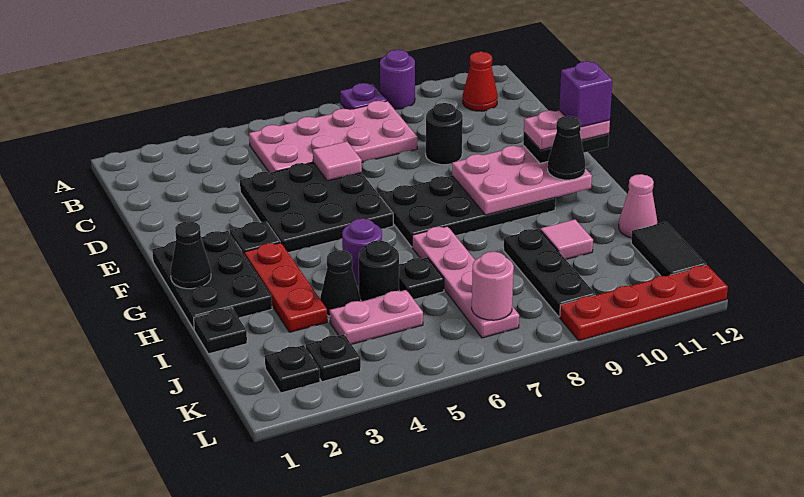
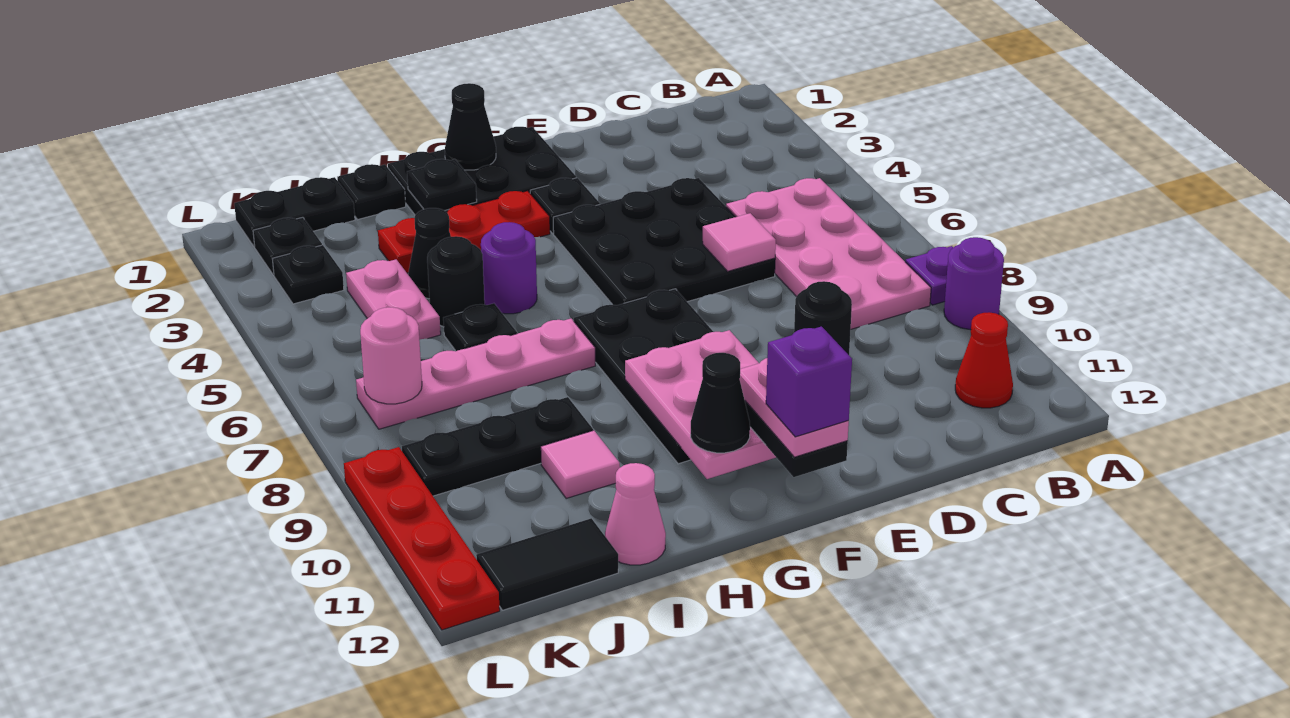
none -> black 1x1 plate [407,159,477,211]
none -> black 1x2 plate [234,177,355,247]

